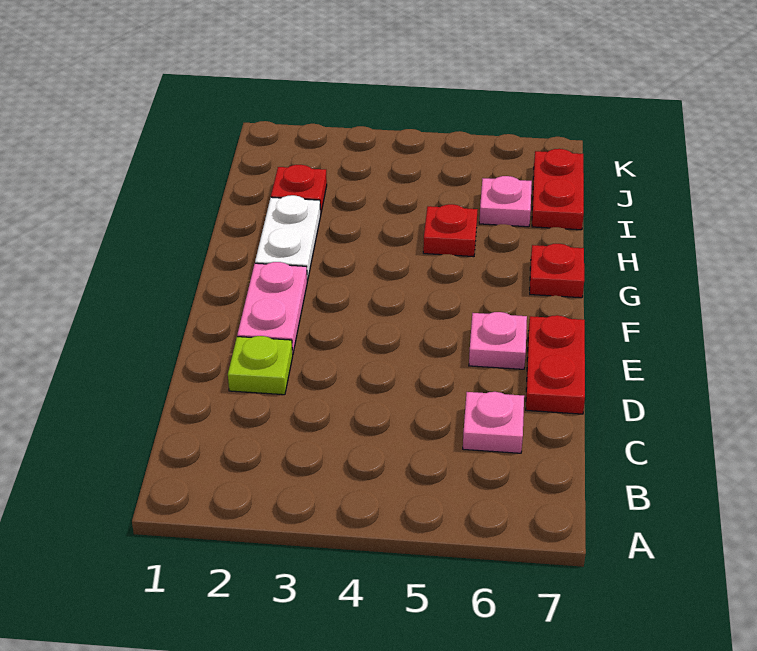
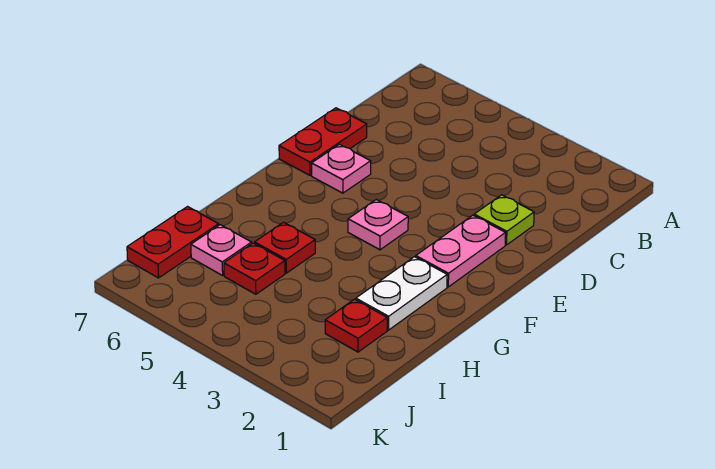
pink 1x1 plate [463,392,524,453] -> pink 1x1 plate moved to [348,200,408,250]
red 1x1 plate [530,244,584,298] -> red 1x1 plate moved to [224,243,285,294]

